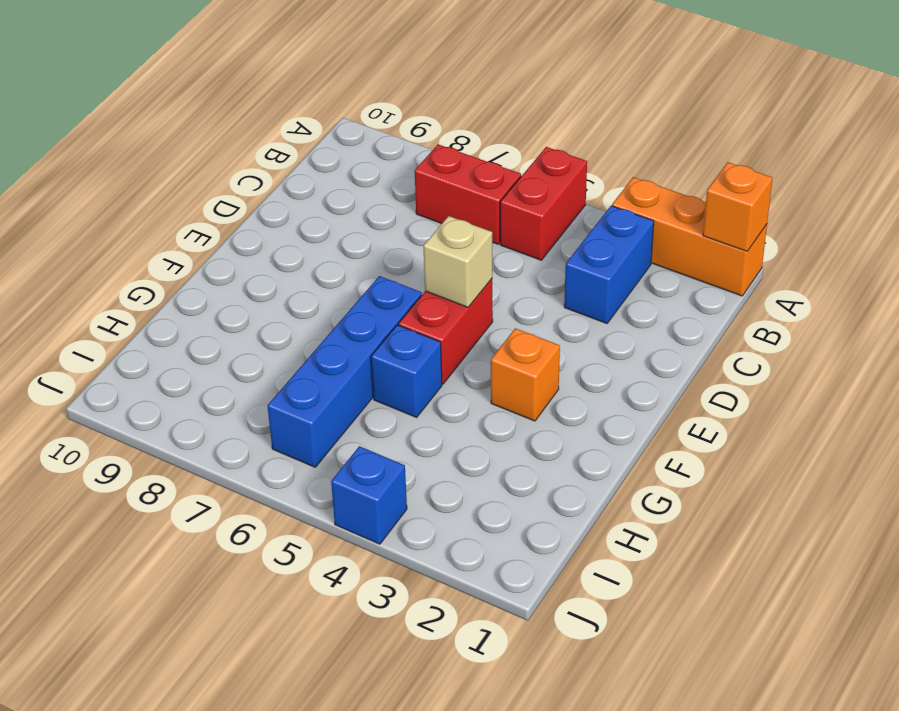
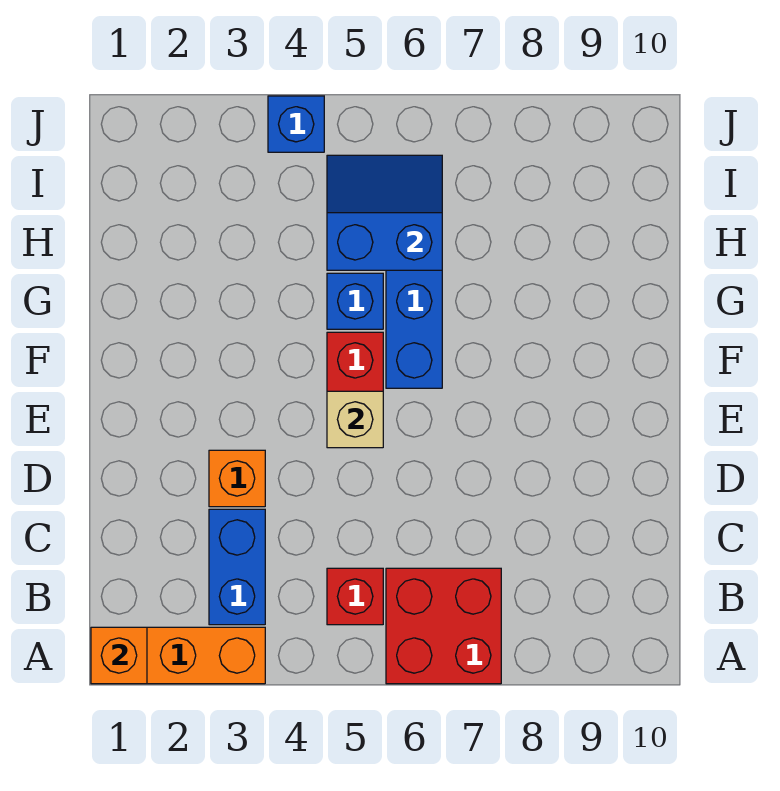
red 1x2 brick [500,147,587,260] -> red 1x1 brick [327,568,383,625]
red 1x2 brick [415,144,521,244] -> red 2x2 brick [386,568,501,684]
orange 1x1 brick [491,328,560,421] -> orange 1x1 brick moved to [209,450,265,507]
none -> blue 2x2 slope [327,155,442,270]

